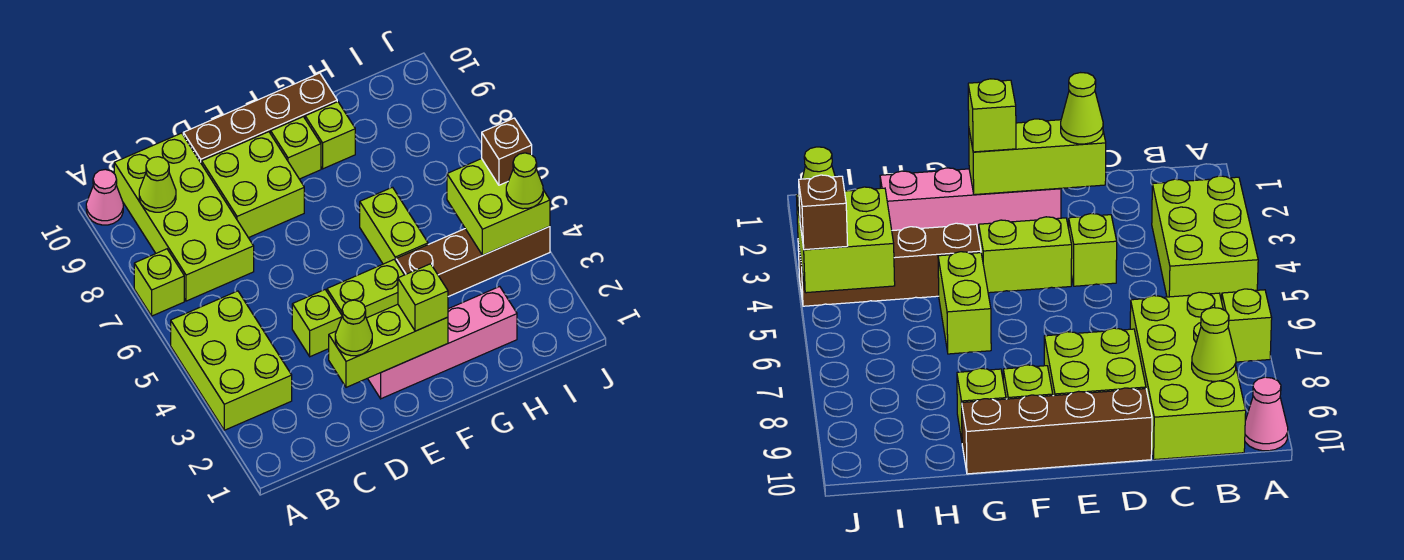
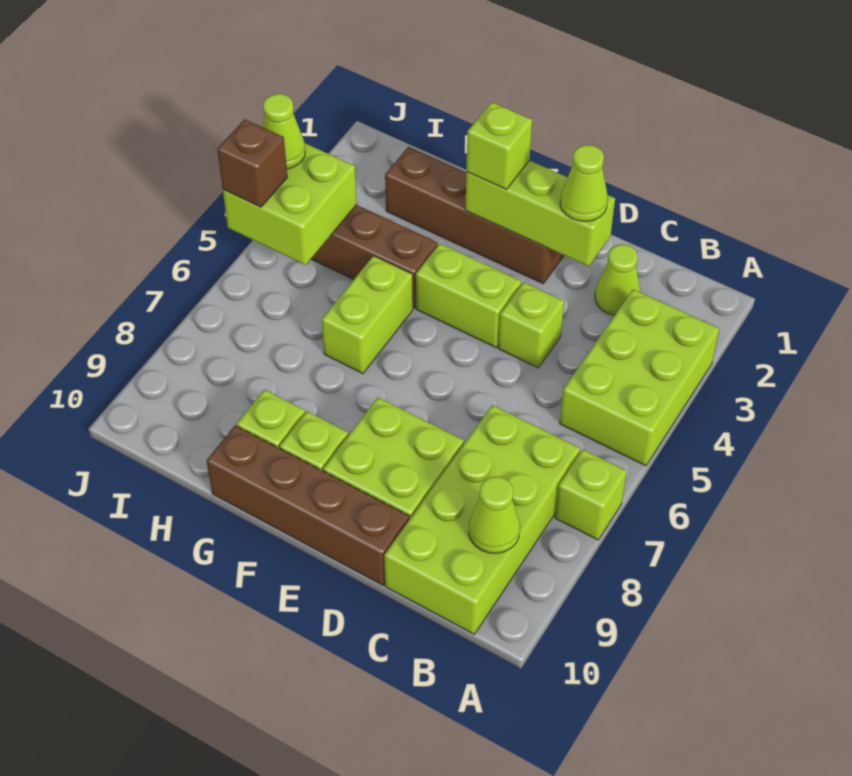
pink 1x1 cone [86,169,123,225] -> none
none -> lime 1x1 cone [595,244,640,315]
pink 1x4 brick [368,287,517,399] -> brown 1x4 brick [385,147,564,284]

